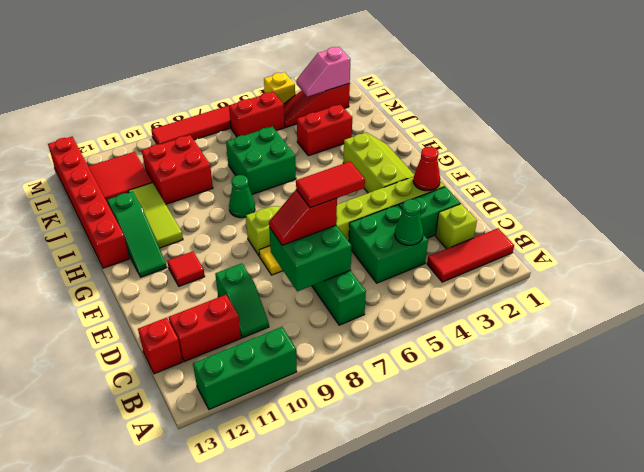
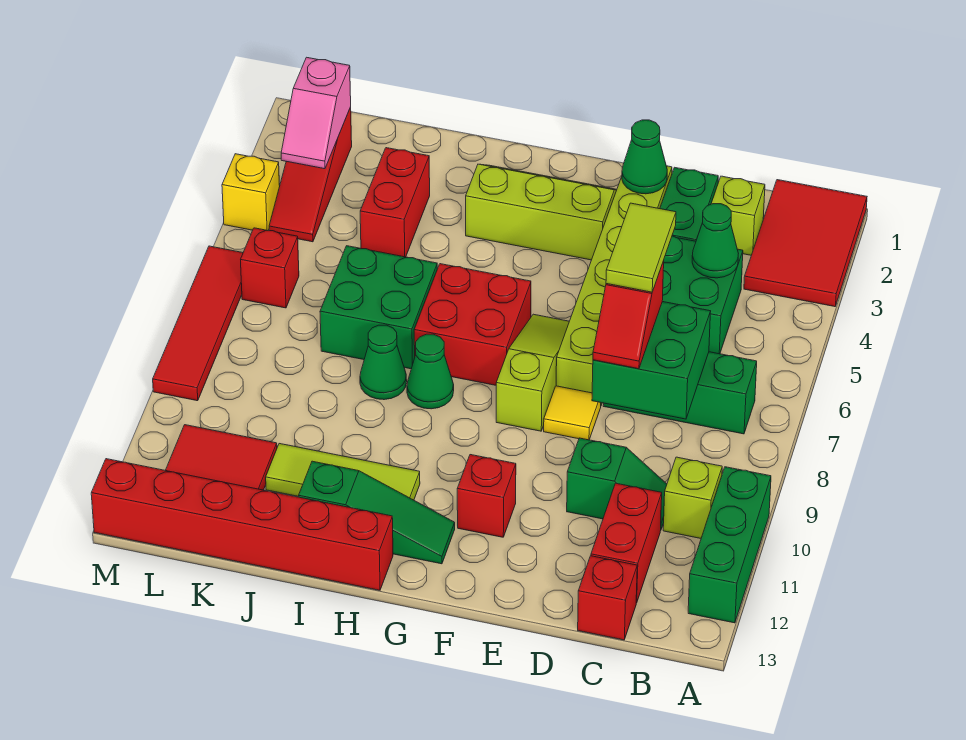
red 1x3 tile [427,228,514,282] -> red 2x3 tile [744,180,867,307]
none -> lime 1x1 brick [663,457,722,538]
red 1x2 tile [296,162,365,208] -> lime 1x2 tile [606,203,676,292]
red 1x1 cone [413,147,440,191] -> green 1x1 cone [622,120,667,194]
red 1x1 tile [167,251,205,286] -> red 1x1 brick [457,455,516,537]
none -> green 1x1 cone [360,325,407,400]
red 2x2 brick [142,135,213,204] -> red 2x2 brick moved to [414,264,531,385]
red 1x2 brick [229,92,285,137] -> red 1x1 brick [241,228,299,308]

